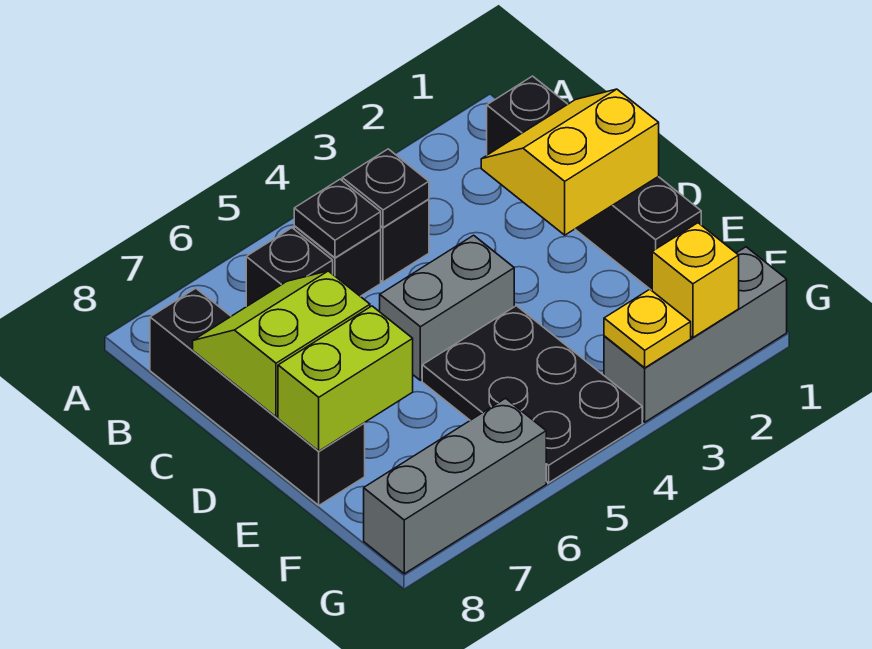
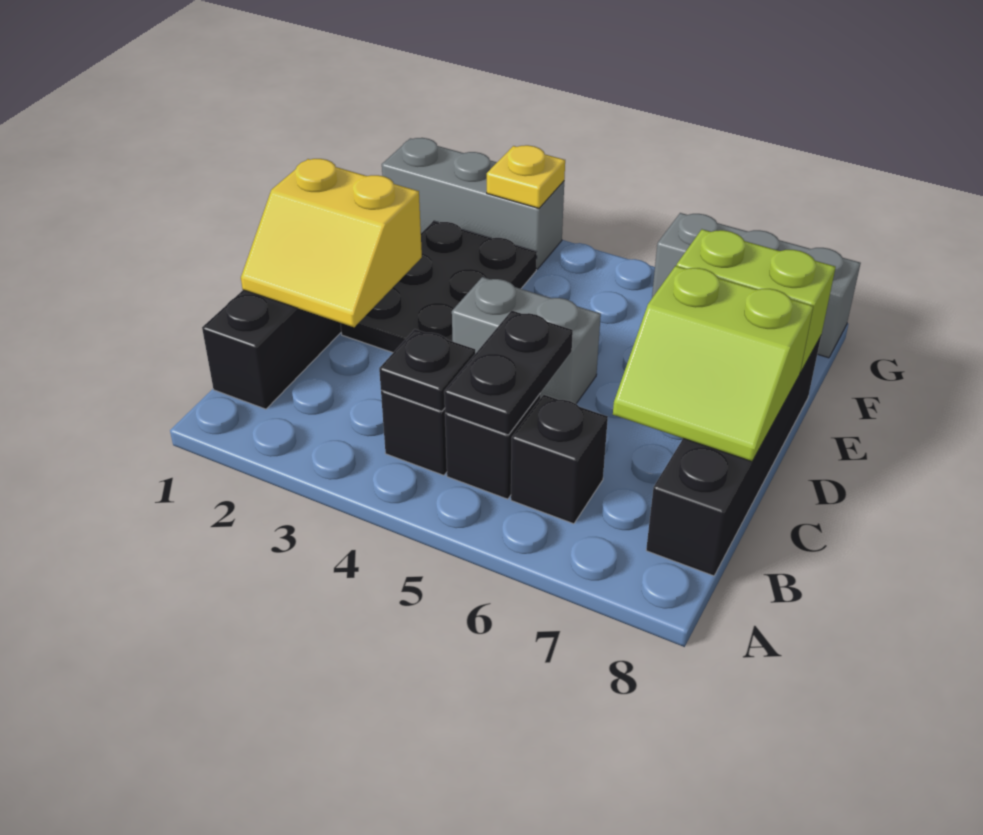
black 1x1 plate [294,179,381,258] -> black 1x2 plate [444,311,573,435]
black 2x3 plate [422,306,642,483] -> black 2x3 plate moved to [341,221,537,353]
yellow 1x1 brick [652,223,739,338] -> none

